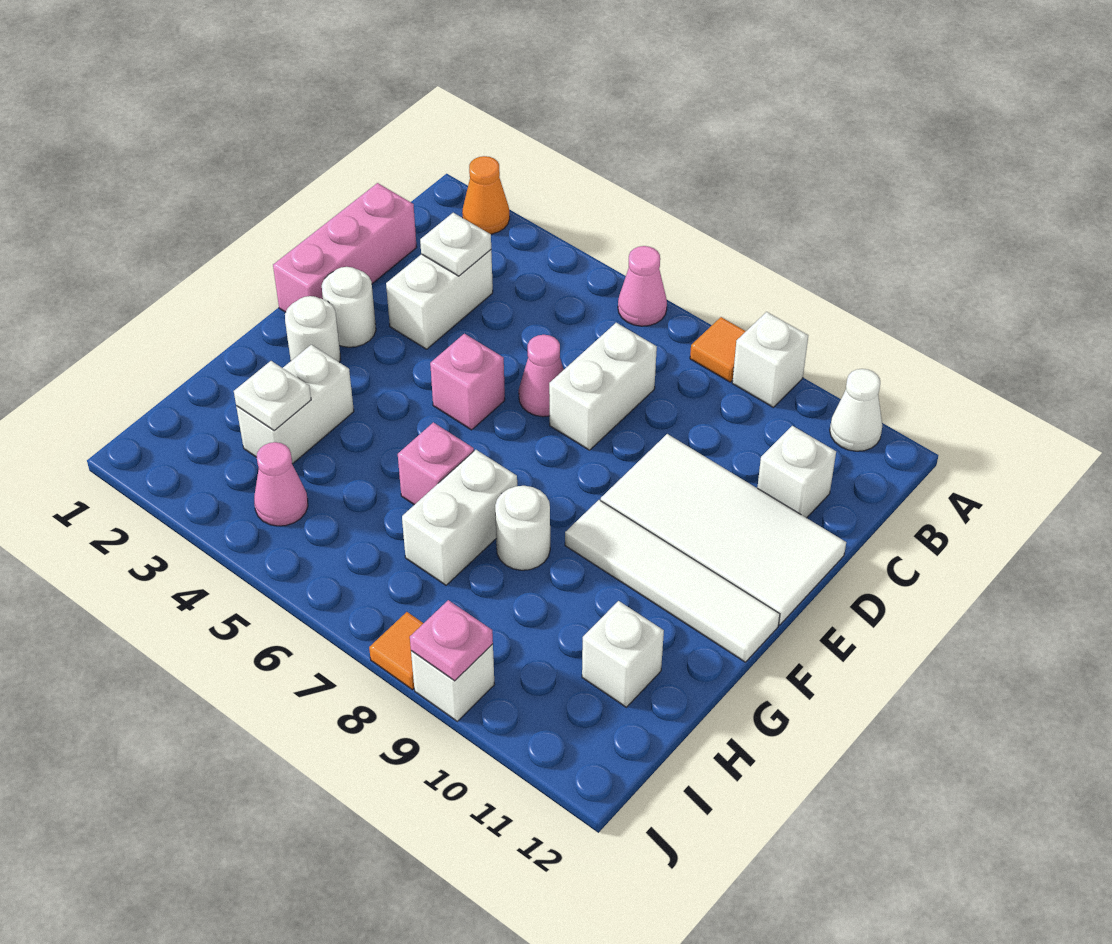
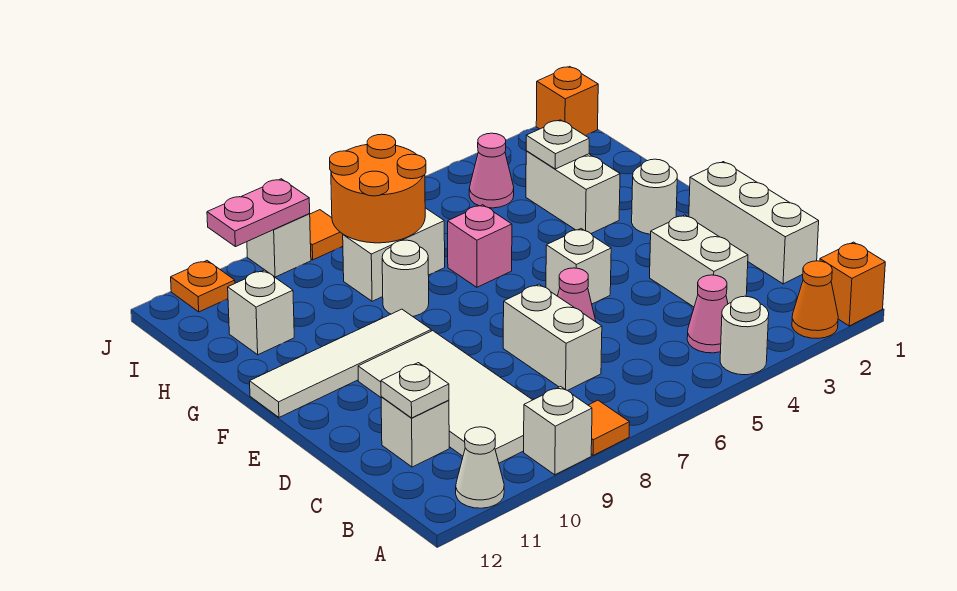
none -> orange 1x1 brick [820,242,885,326]
pink 1x1 cone [618,246,667,326] -> pink 1x1 cone moved to [687,275,728,353]
pink 1x3 brick [273,183,417,312] -> white 1x3 brick [689,162,819,284]
white 1x1 plate [420,213,491,276] -> white 1x1 plate moved to [381,363,449,418]
white 2x4 tile [601,434,846,625] -> white 2x4 tile turned to [358,331,532,463]
white 1x1 round brick [322,267,376,347] -> white 1x1 round brick moved to [720,296,769,375]
pink 1x1 brick [430,334,505,430] -> white 1x1 brick [546,229,611,304]
white 1x2 brick [402,450,517,585] -> white 1x2 brick turned to [343,208,445,301]
none -> orange 2x2 round brick [330,134,426,243]
none -> orange 1x1 brick [536,67,598,136]
pink 1x1 plate [410,600,493,681] -> pink 1x2 plate [207,179,310,247]
none -> orange 1x1 plate [171,261,235,312]

